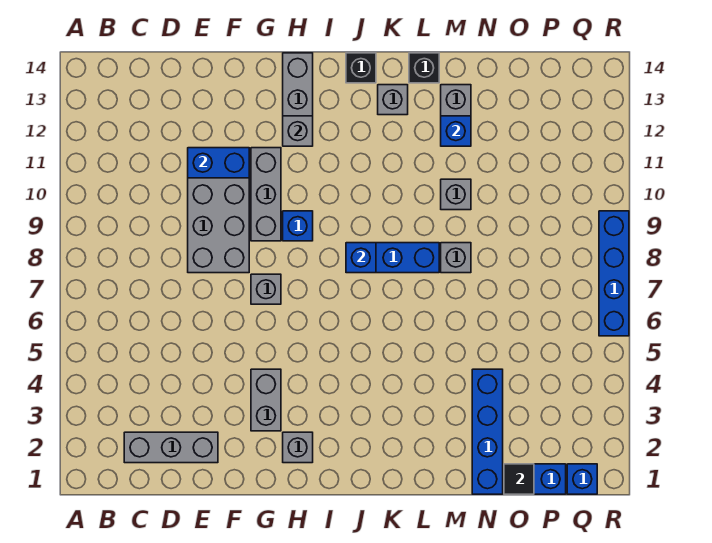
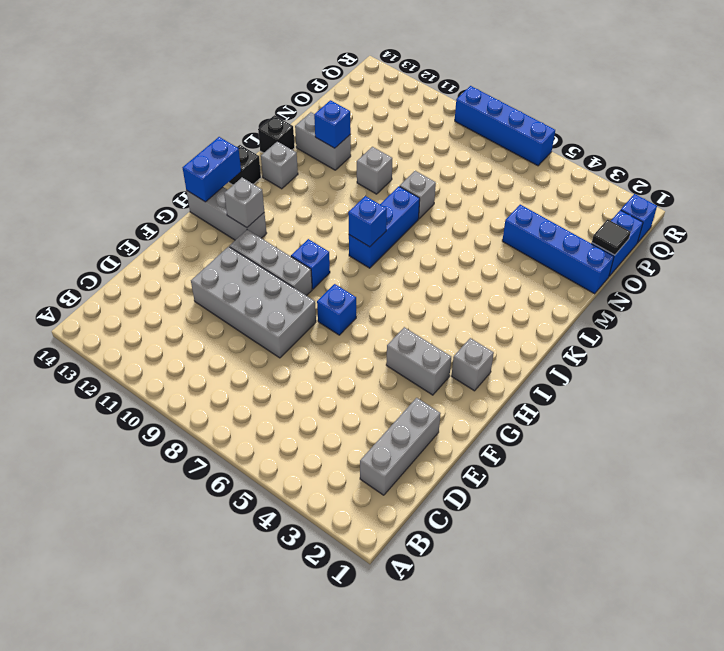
blue 1x2 brick [188,148,249,178] -> blue 1x2 brick moved to [183,137,241,202]
grey 1x1 brick [251,274,281,304] -> blue 1x1 brick [317,284,356,335]

